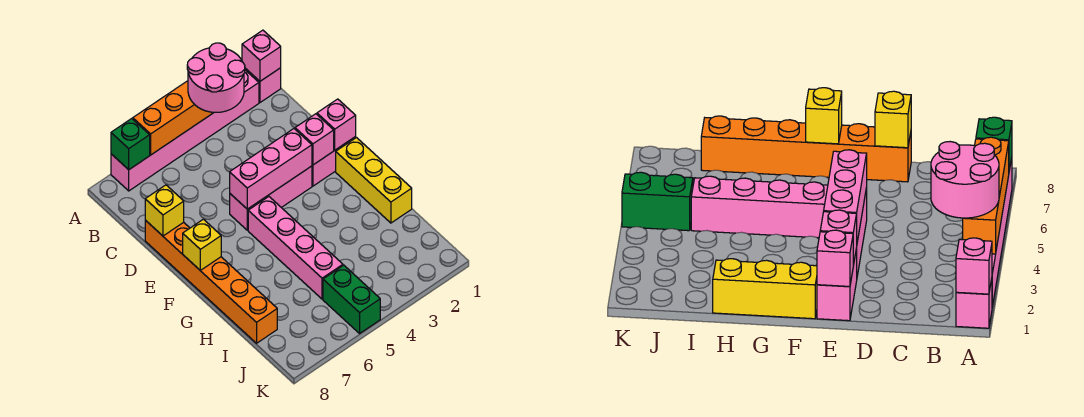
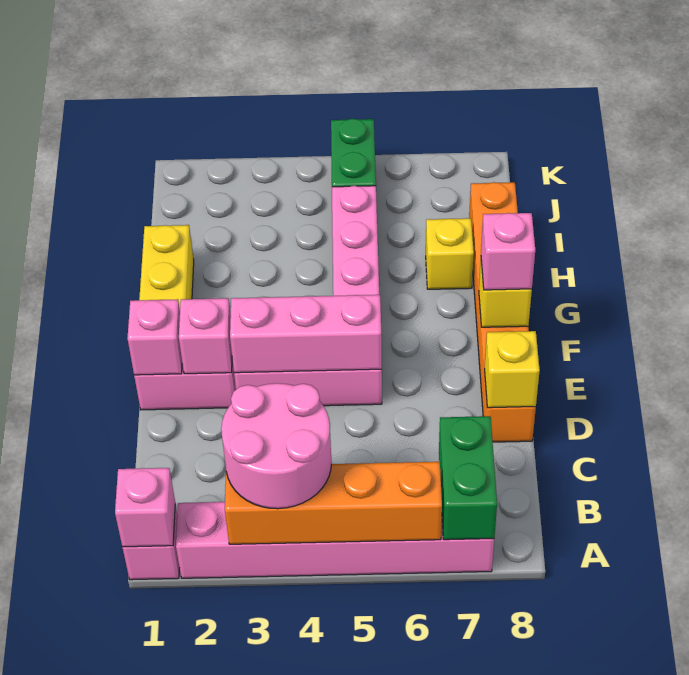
green 1x1 brick [111,119,150,170] -> green 1x2 brick [439,416,497,540]
none -> pink 1x1 brick [481,213,535,290]
none -> yellow 1x1 brick [426,218,474,289]

